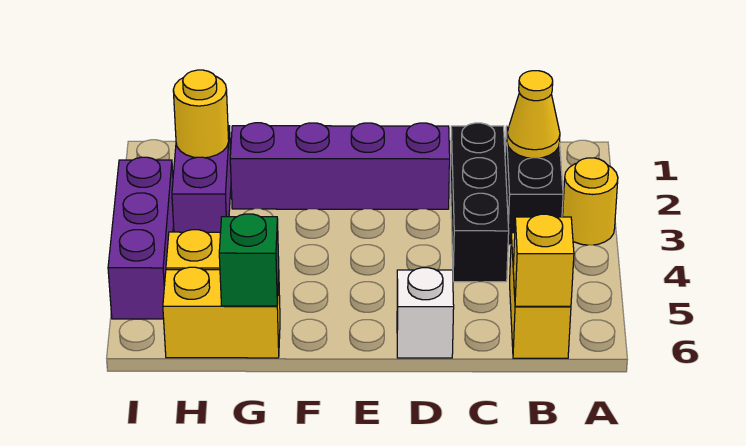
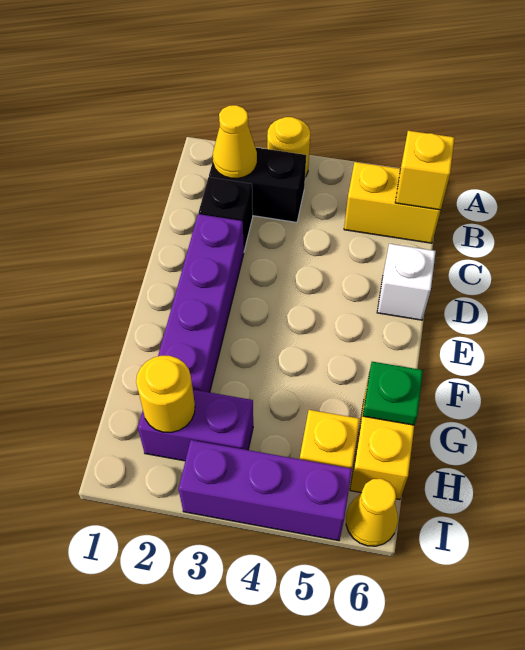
black 1x3 brick [450,123,509,282] -> black 1x1 brick [199,177,253,251]
green 1x1 brick [219,214,279,306] -> green 1x1 plate [363,362,423,425]
none -> yellow 1x1 cone [346,479,398,546]

